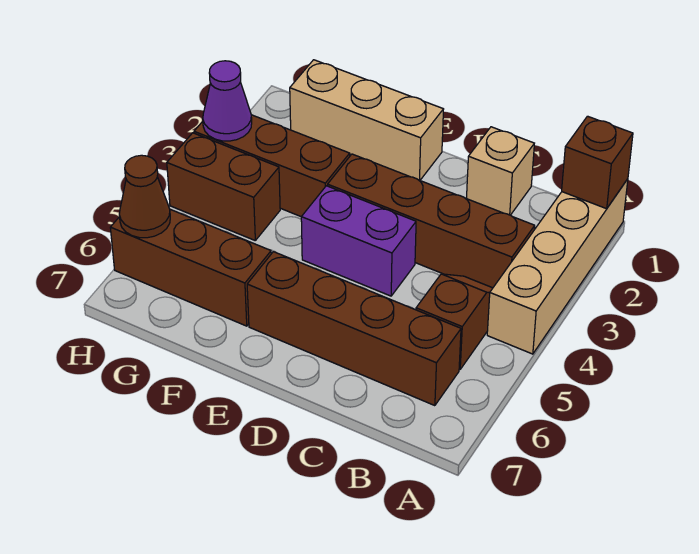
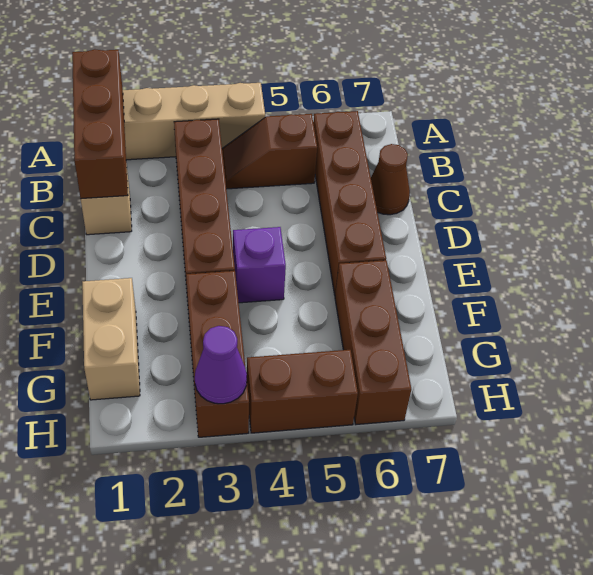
brown 1x1 brick [562,116,633,209] -> brown 1x3 brick [72,49,128,199]
purple 1x2 brick [301,186,416,296] -> purple 1x1 brick [233,227,286,303]
tan 1x3 brick [290,60,444,180] -> tan 1x2 brick [82,278,140,400]
brown 1x2 brick [167,133,280,240] -> brown 1x2 brick turned to [247,350,358,433]
brown 1x1 cone [119,155,170,238] -> brown 1x1 cone moved to [371,144,410,215]

